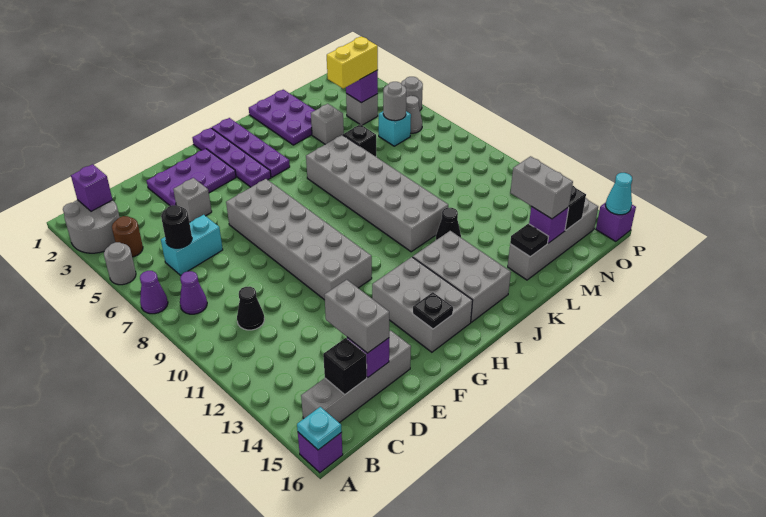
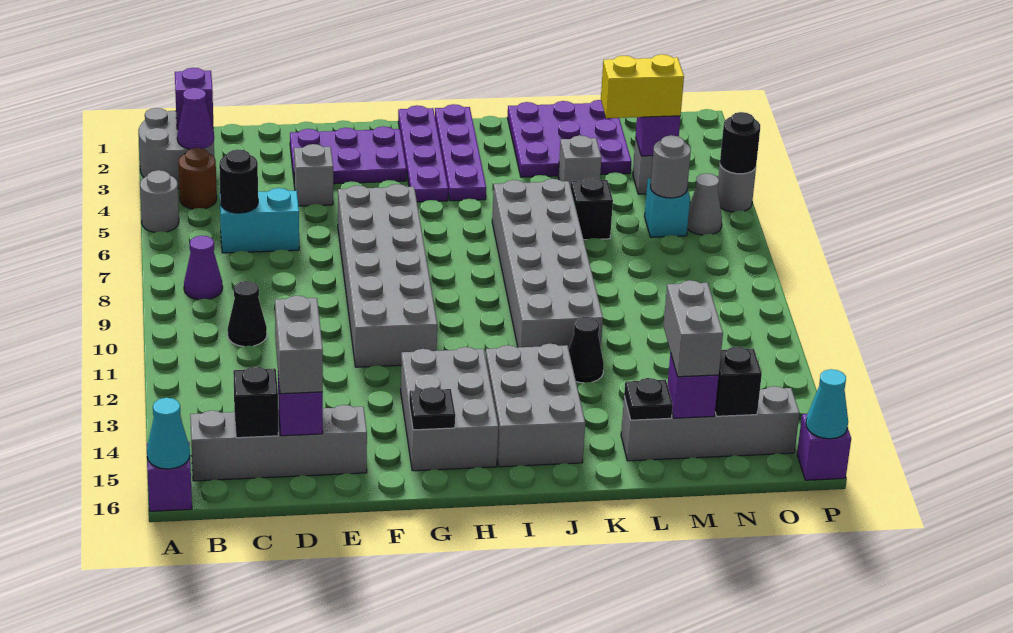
purple 1x1 cone [140,271,168,314] -> purple 1x1 cone moved to [177,88,214,149]
cyan 1x1 plate [297,407,342,450] -> cyan 1x1 cone [147,398,190,469]
purple 2x3 plate [249,90,315,145] -> purple 3x3 plate [507,100,631,177]
none -> black 1x1 round brick [720,112,760,174]

